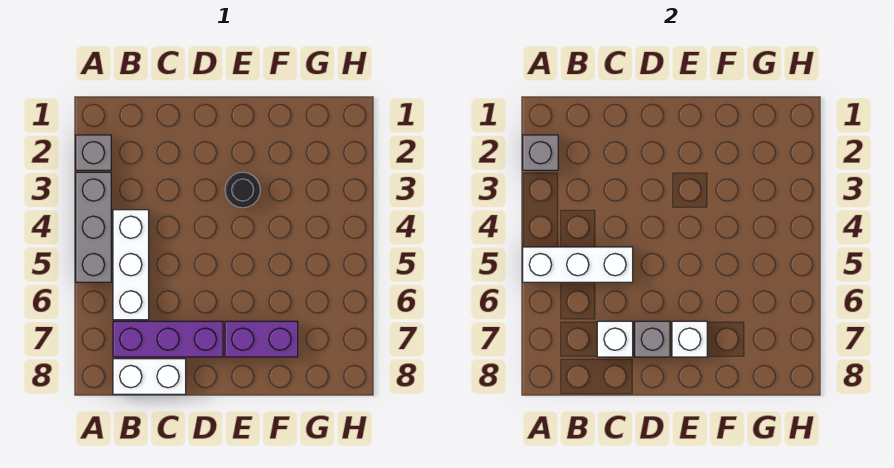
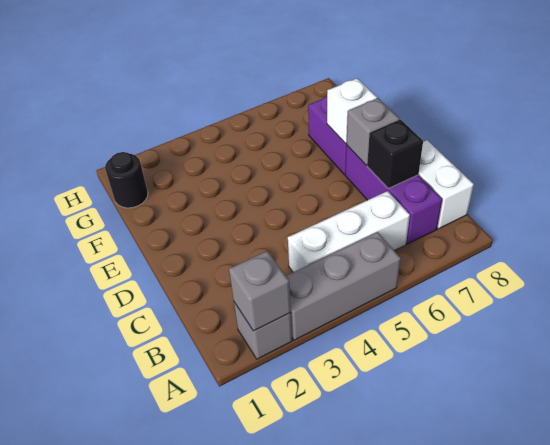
white 1x3 brick [523,247,633,282] -> none
white 1x1 brick [597,321,633,357] -> black 1x1 brick [367,119,423,188]
black 1x1 round brick [225,172,260,208] -> black 1x1 round brick moved to [105,152,148,208]

